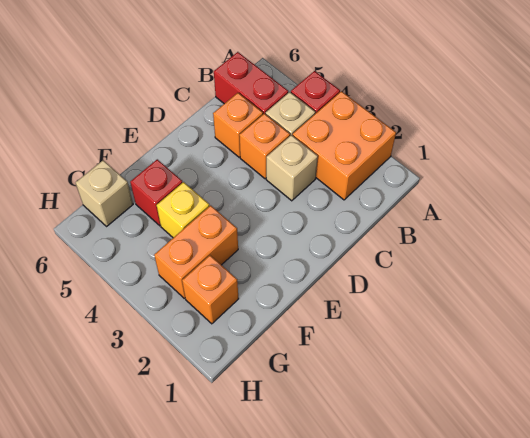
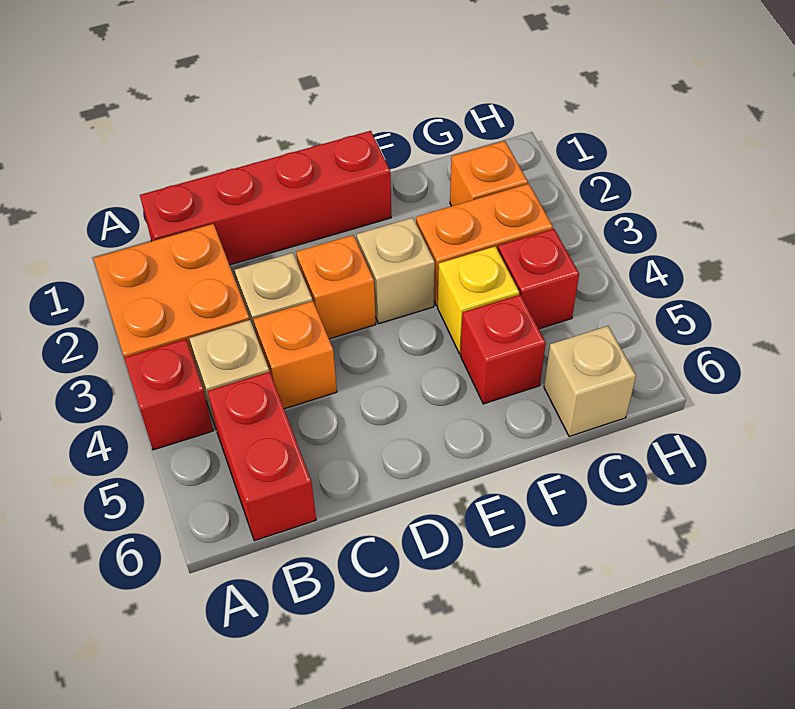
none -> red 1x4 brick [140,131,391,265]
orange 1x1 brick [213,93,263,157] -> orange 1x1 brick moved to [296,235,376,339]
none -> tan 1x1 brick [357,218,435,324]
none -> red 1x1 brick [498,229,579,329]

